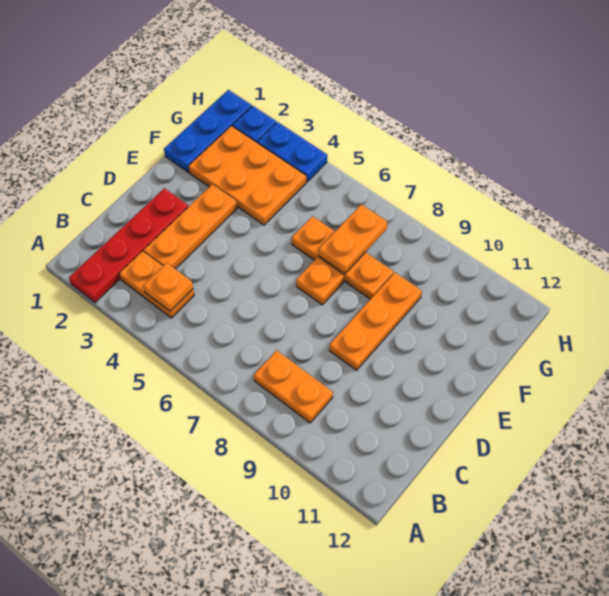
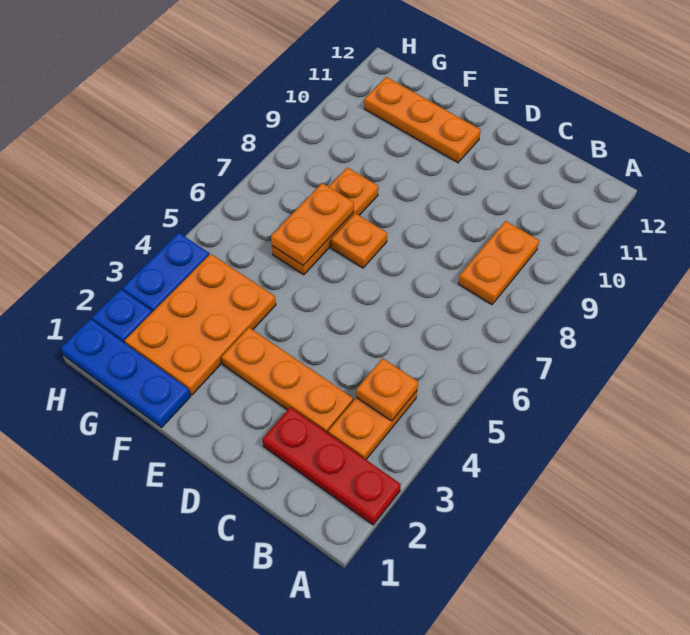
red 1x4 plate [69,188,189,303] -> red 1x3 plate [262,407,401,525]
orange 1x3 plate [329,273,422,370] -> orange 1x3 plate moved to [364,77,481,163]
orange 1x2 plate [319,204,388,274] -> orange 1x2 plate turned to [271,183,354,265]

